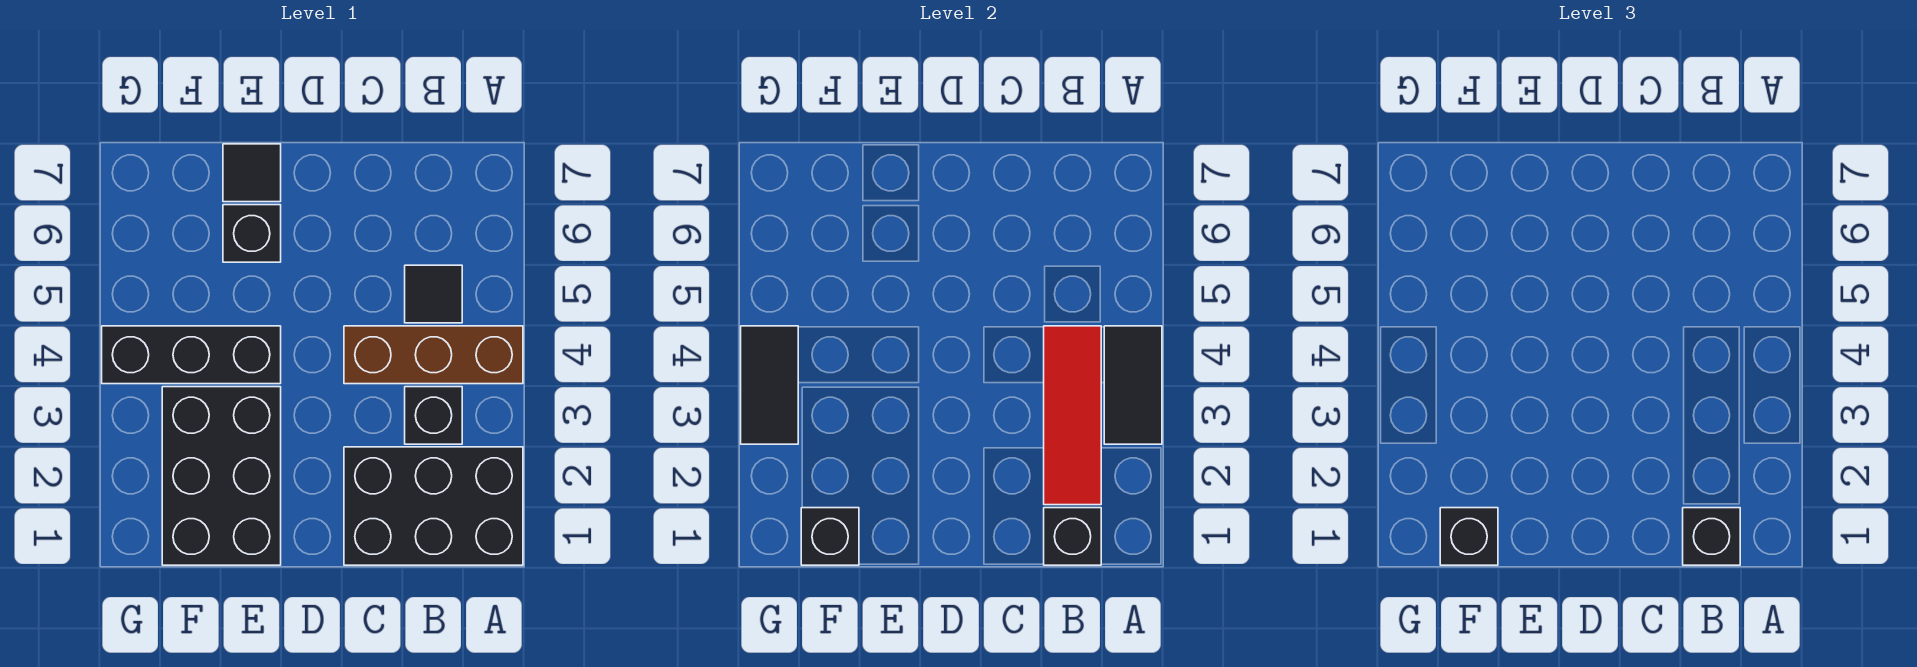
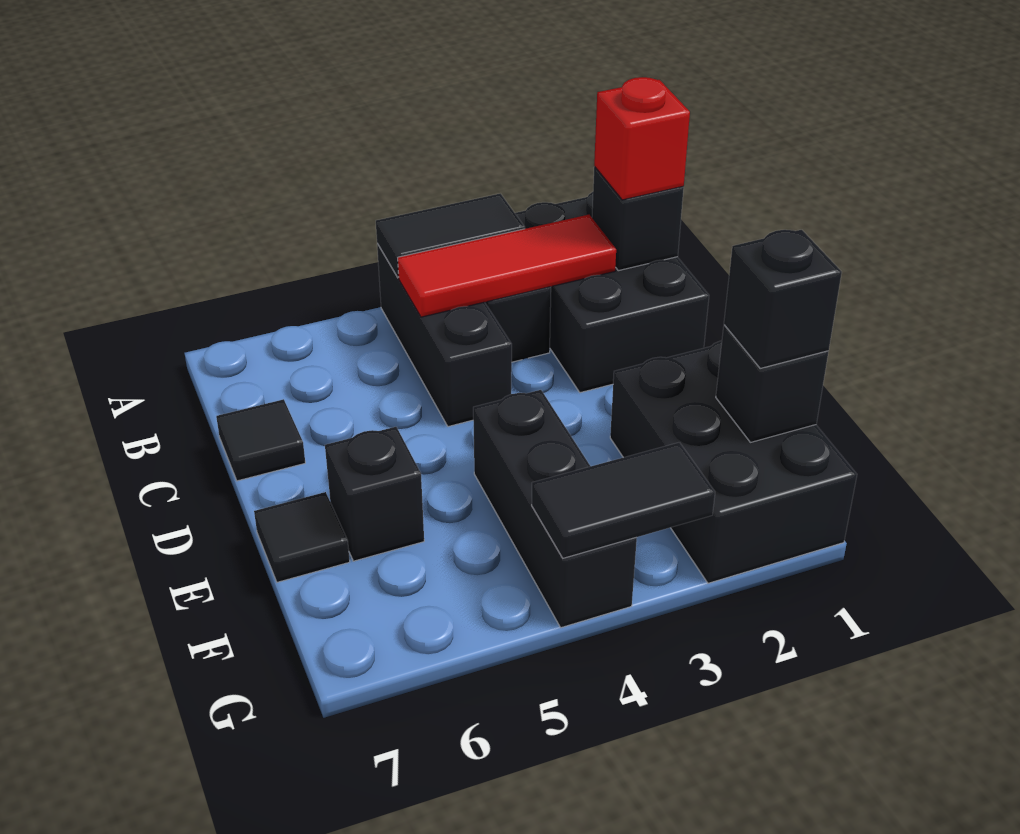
brown 1x3 brick [344,326,523,384] -> black 1x3 brick [377,244,512,427]
black 1x1 brick [1683,508,1740,565] -> red 1x1 brick [594,77,690,200]
black 1x1 tile [405,265,462,323] -> black 1x1 tile moved to [216,399,305,481]
black 2x3 brick [162,387,281,565] -> black 2x3 brick turned to [610,341,857,583]

